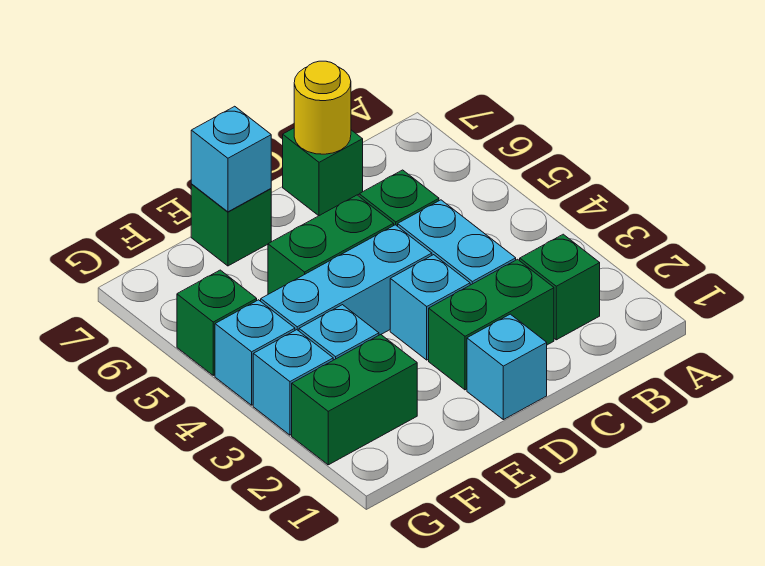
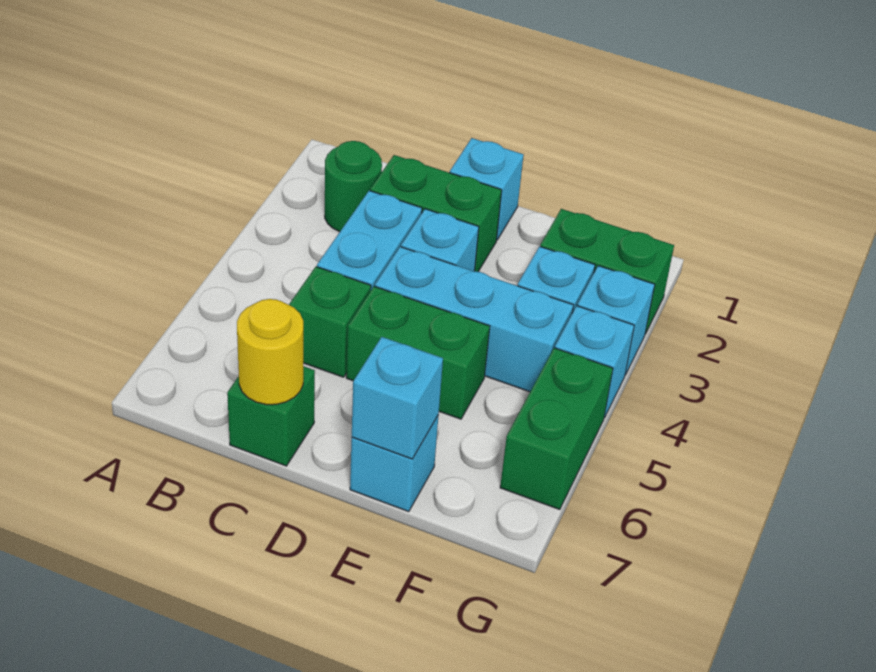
green 1x1 brick [520,234,600,340] -> green 1x1 round brick [325,141,382,232]
green 1x1 brick [191,185,271,266] -> cyan 1x1 brick [350,415,439,512]
green 1x1 brick [177,270,257,375] -> green 1x2 brick [500,348,613,510]

